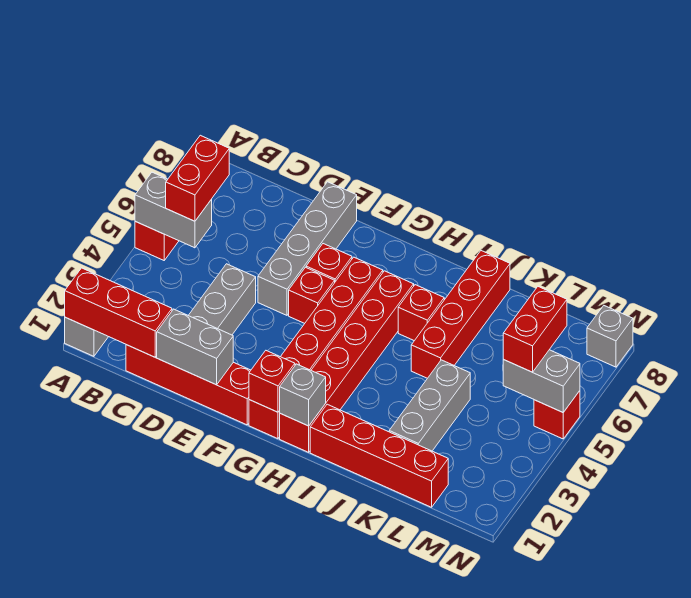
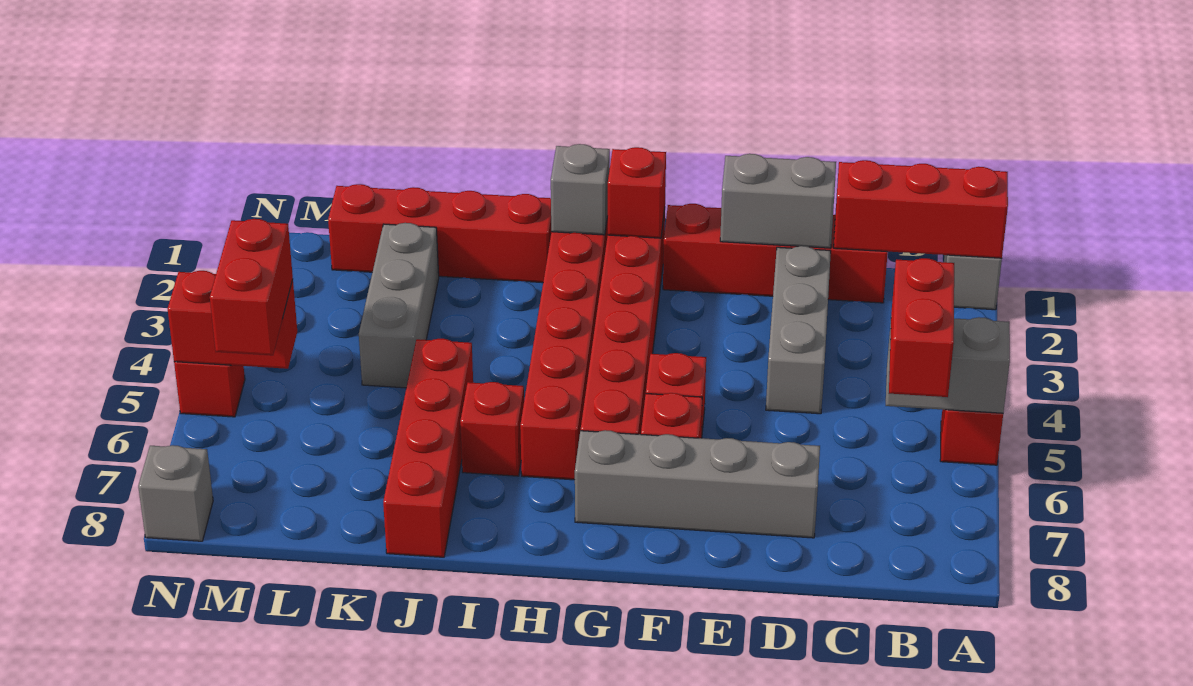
grey 1x4 brick [258,182,357,315] -> grey 1x4 brick turned to [575,430,820,538]
grey 1x2 brick [503,350,580,412] -> red 1x2 brick [168,271,297,369]

